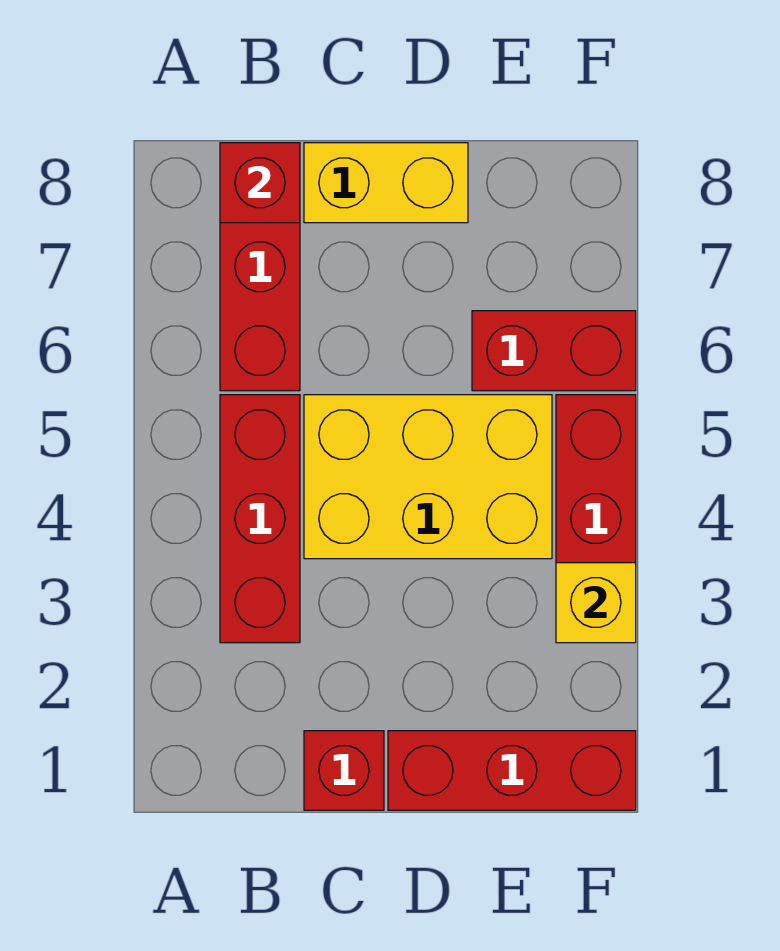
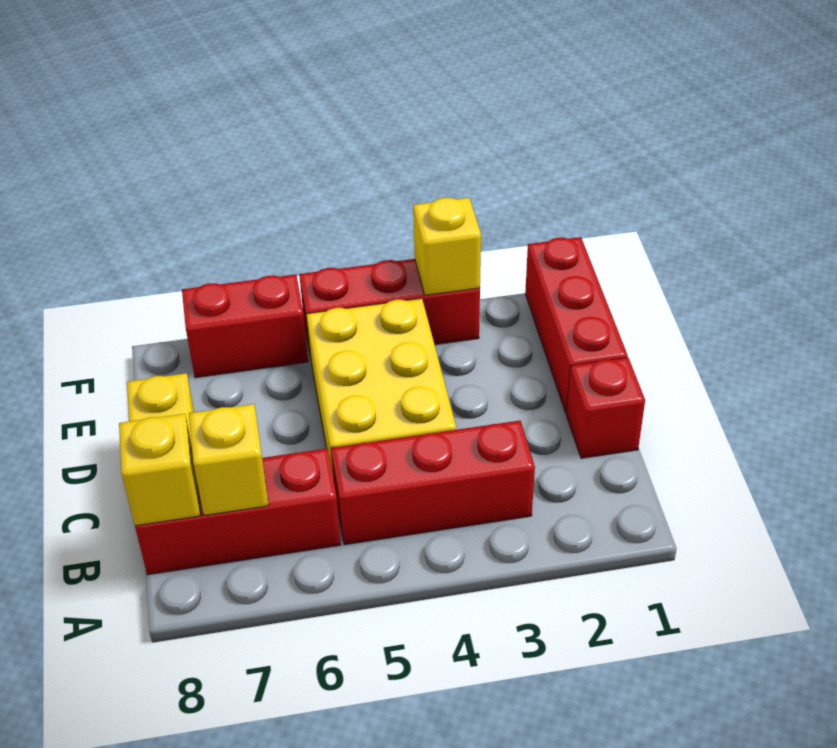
none -> yellow 1x1 brick [189,404,269,515]
red 1x1 brick [220,143,300,223] -> yellow 1x1 brick [119,414,200,526]
red 1x2 brick [472,311,636,391] -> red 1x2 brick turned to [182,274,308,378]

